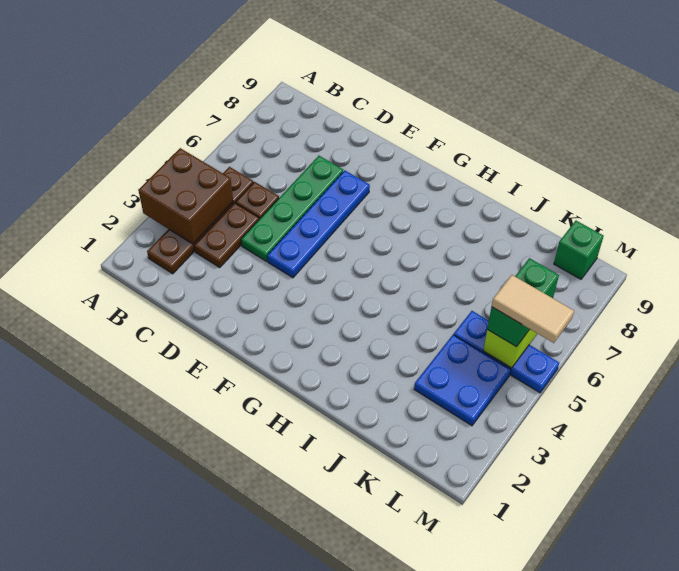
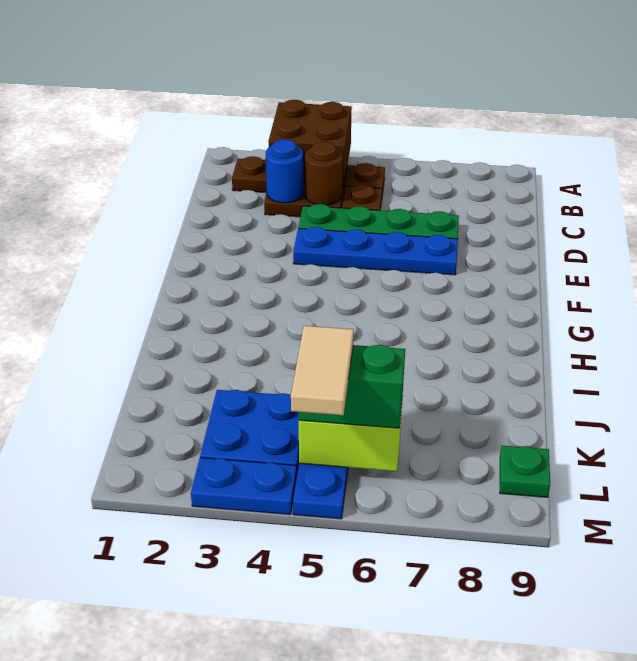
none -> blue 1x1 round brick [266,139,303,203]
none -> brown 1x1 round brick [305,142,343,205]
green 1x1 brick [554,221,603,279] -> green 1x1 plate [500,446,550,497]
none -> blue 1x2 plate [191,458,297,515]

